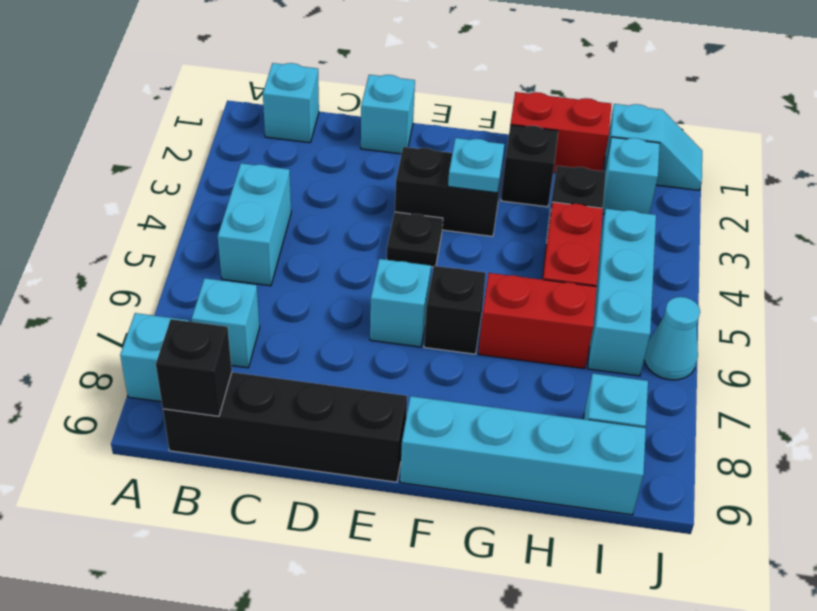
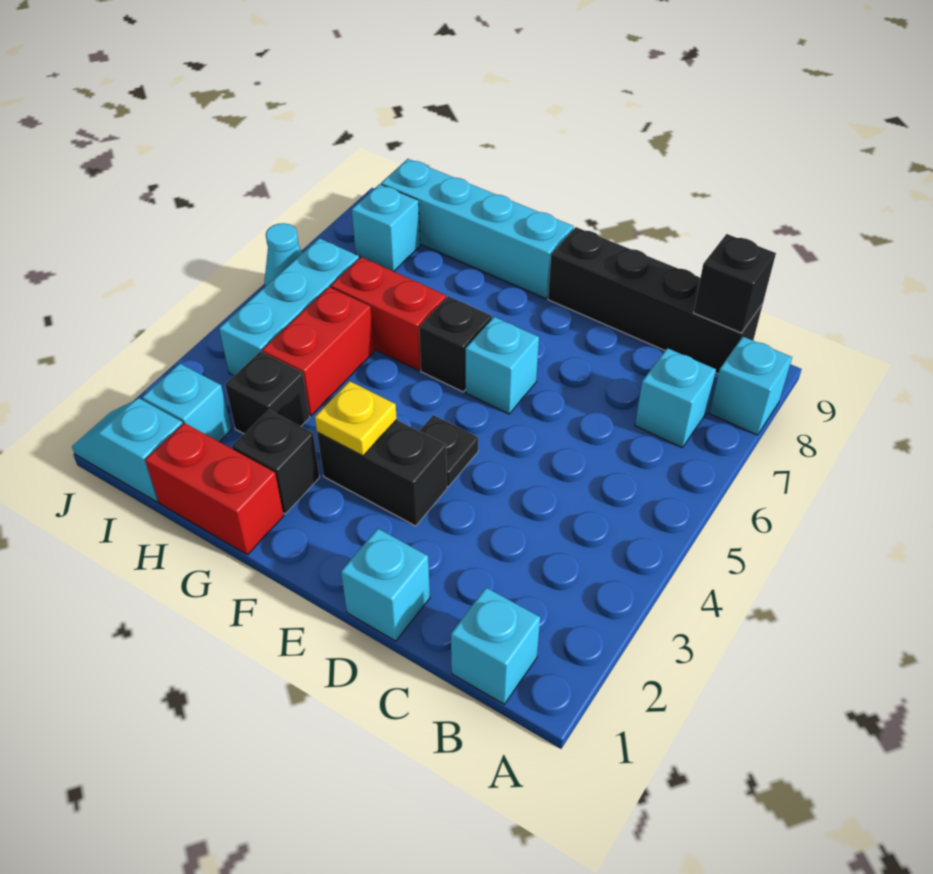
cyan 1x2 brick [218,163,291,286] -> none
cyan 1x1 plate [448,138,504,193] -> yellow 1x1 plate [315,381,397,456]

